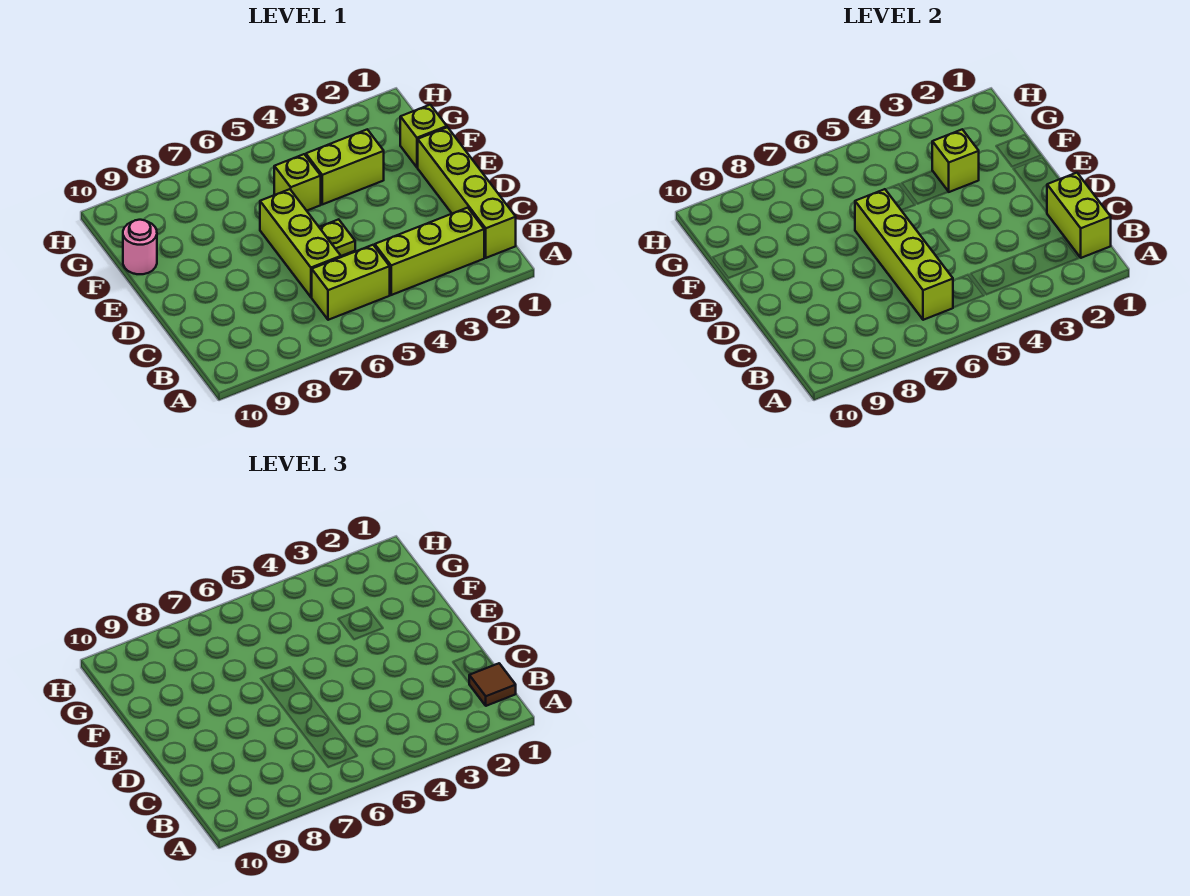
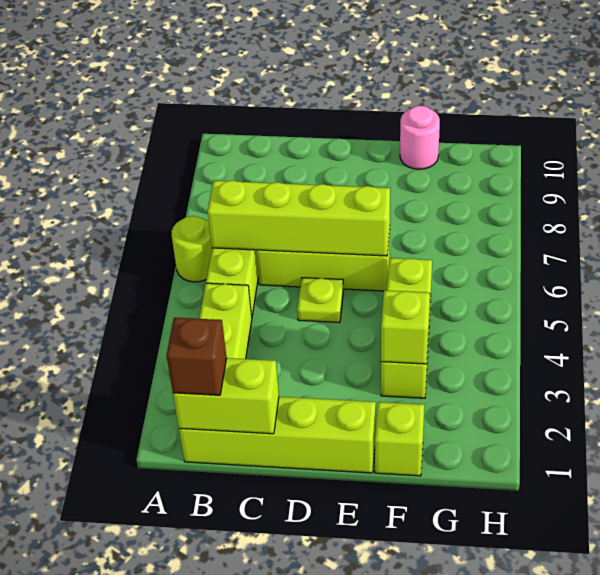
none -> lime 1x1 round brick [171,216,212,282]
brown 1x1 tile [469,663,516,706] -> brown 1x1 brick [166,318,227,395]

